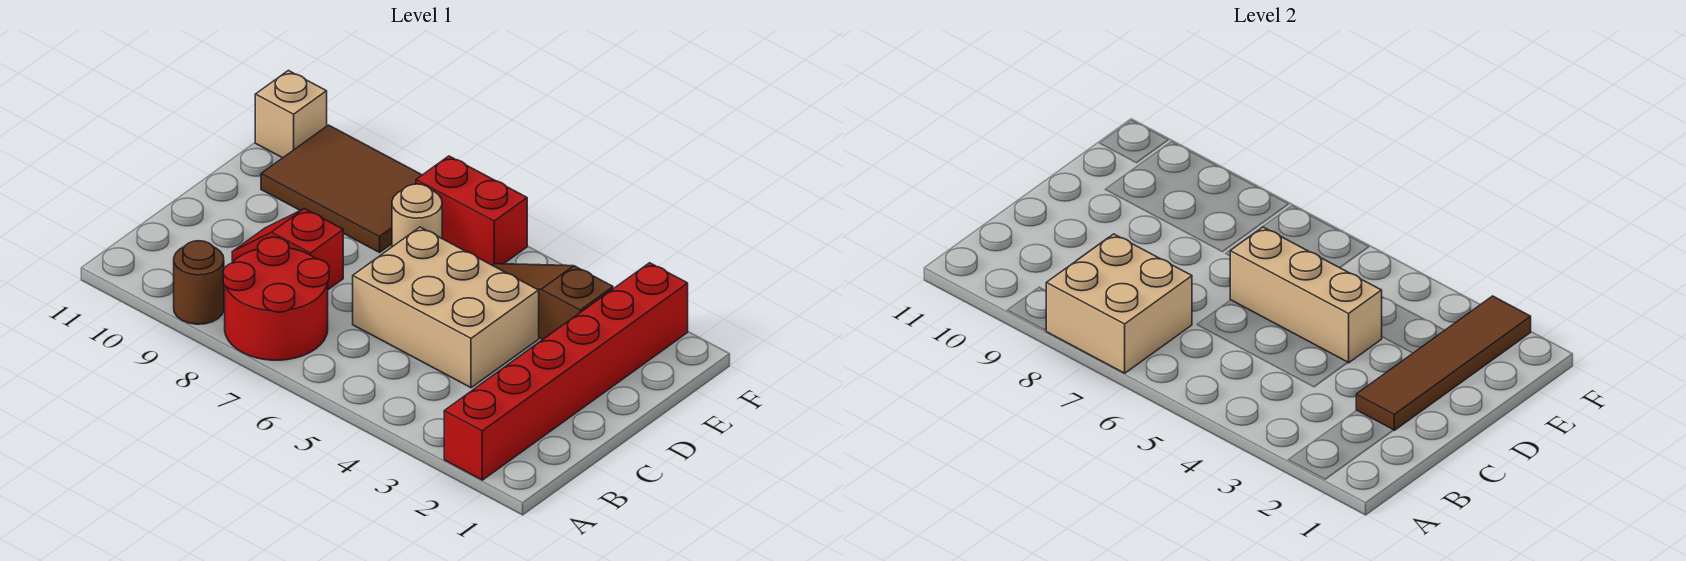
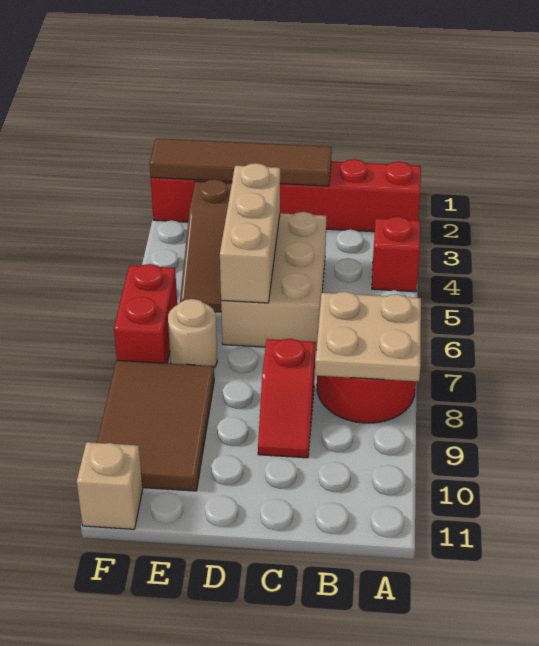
none -> red 1x1 brick [372,216,420,292]
tan 2x2 brick [1046,234,1192,373] -> tan 2x2 plate [315,292,421,381]
brown 1x1 round brick [174,241,224,324] -> none

